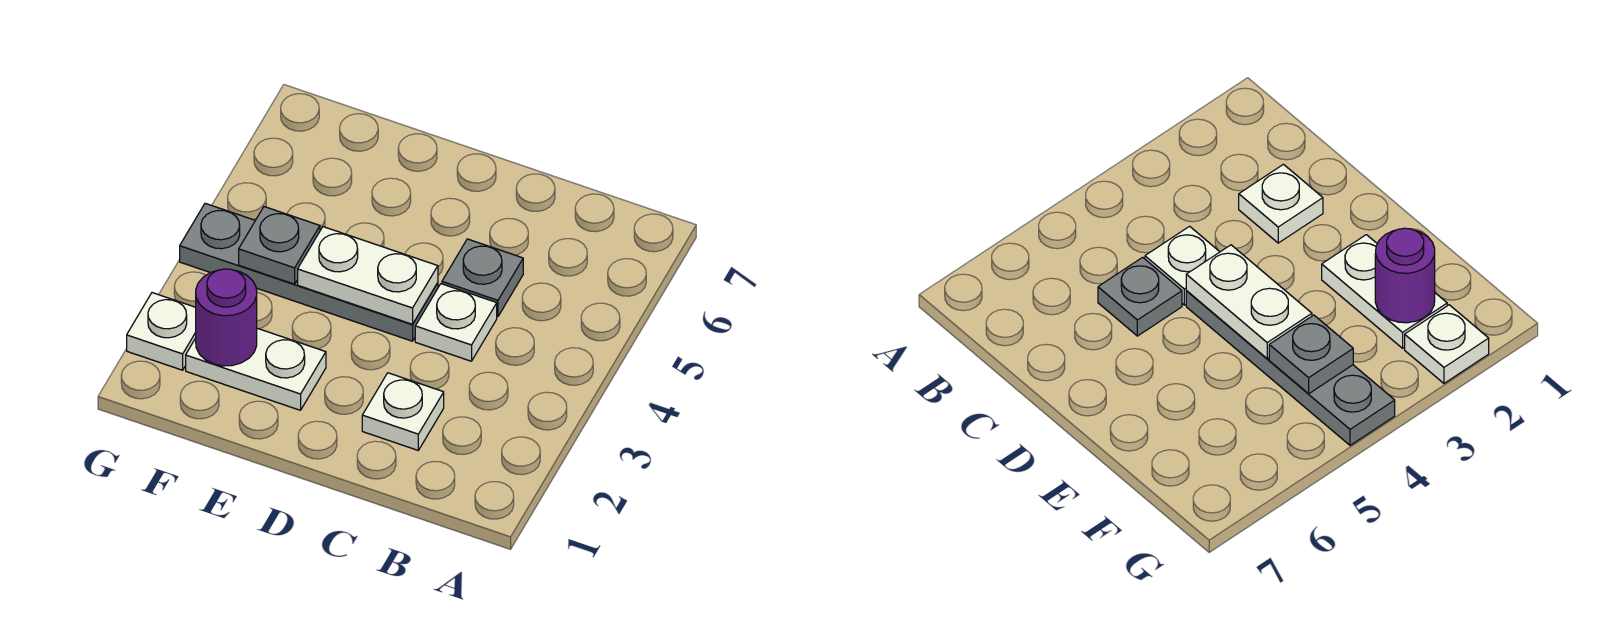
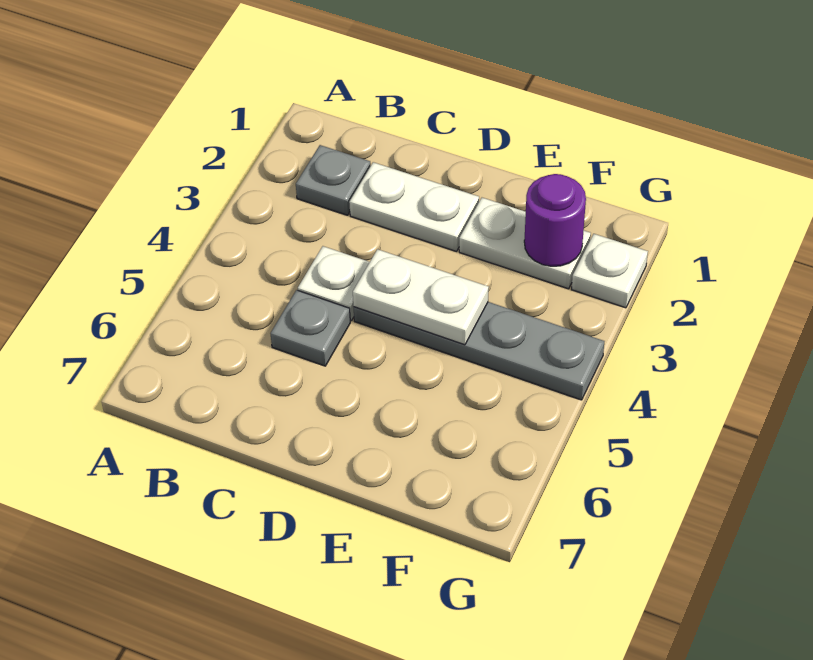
white 1x1 plate [362,373,444,450] -> white 1x2 plate [349,162,479,252]
grey 1x1 plate [239,207,320,284] -> grey 1x1 plate moved to [296,145,371,215]

